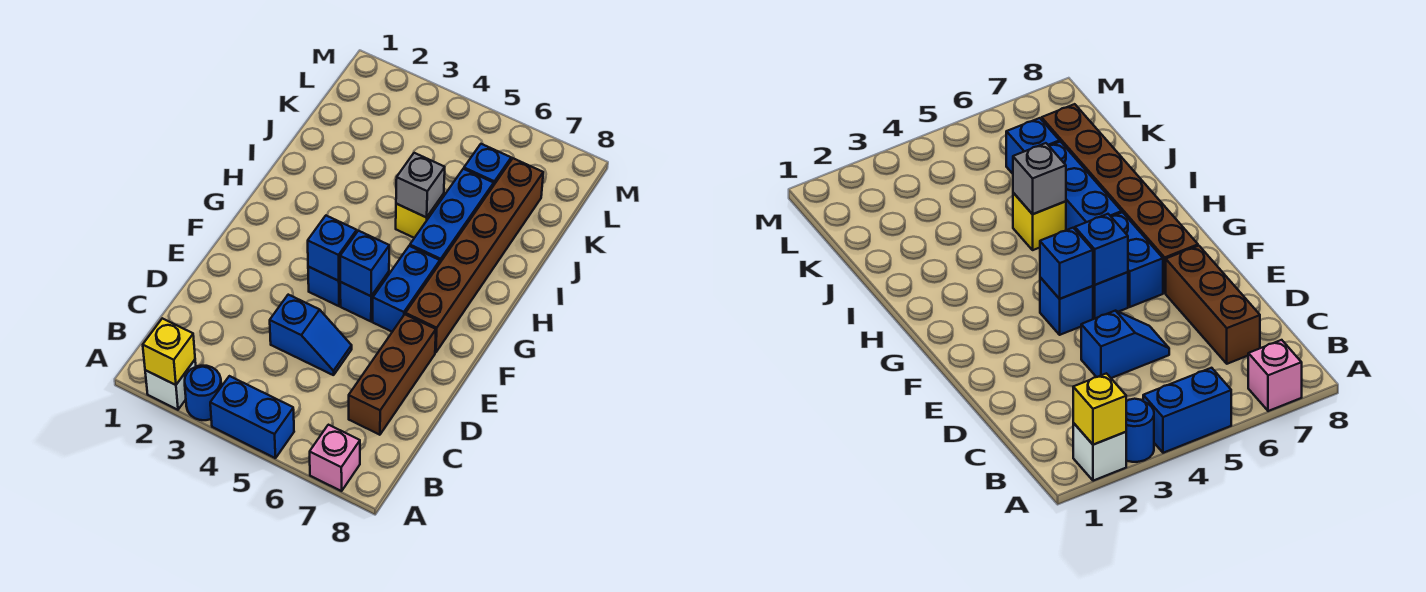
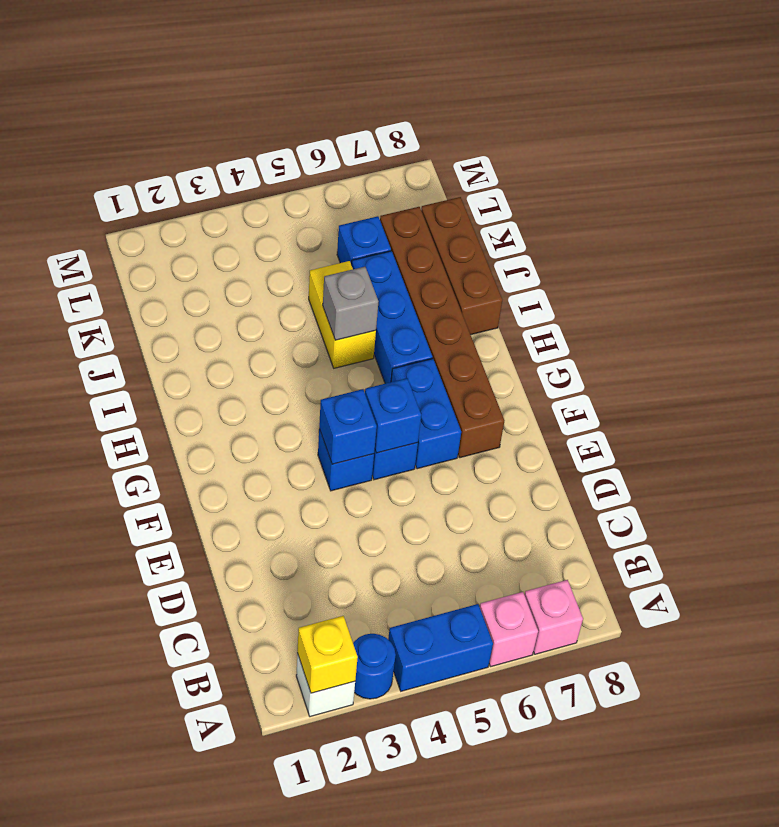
none -> pink 1x1 brick [480,592,538,667]
brown 1x3 brick [349,315,436,435] -> brown 1x3 brick moved to [421,197,502,335]
blue 1x2 slope [270,295,352,375] -> none
yellow 1x1 brick [396,194,444,238] -> yellow 1x2 brick [309,261,376,368]

